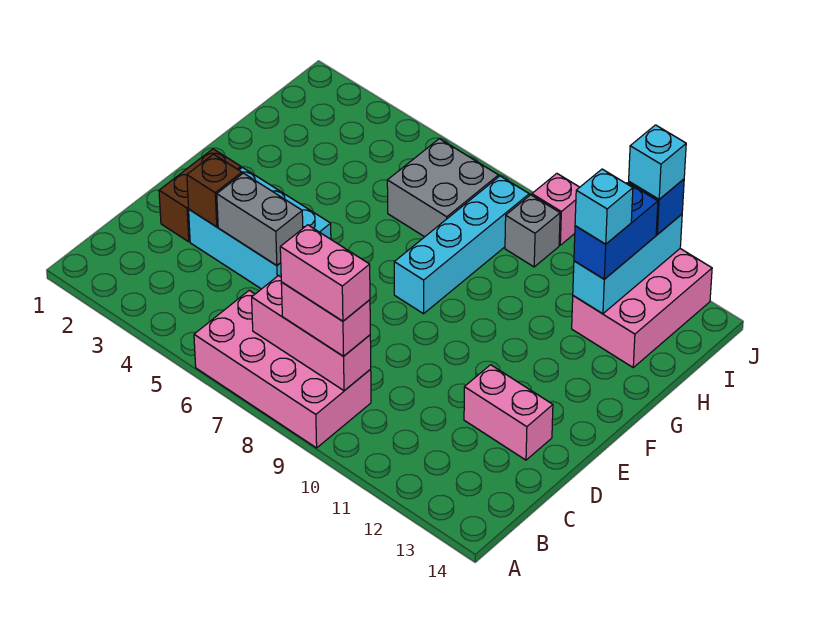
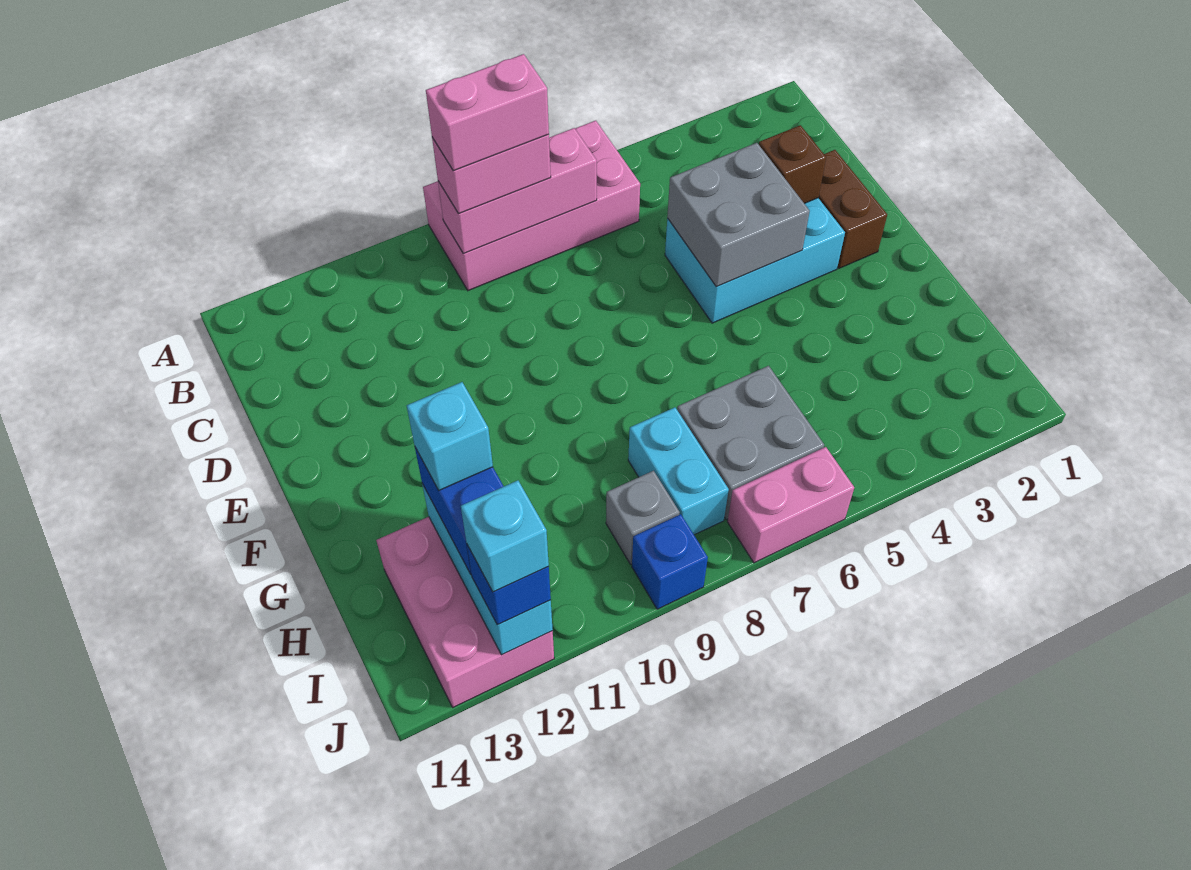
grey 1x2 brick [217,173,303,266] -> grey 2x2 brick [667,143,810,287]
pink 1x2 brick [464,365,553,460] -> pink 1x2 brick moved to [727,447,854,563]
cyan 1x4 brick [394,176,529,314] -> cyan 1x2 brick [628,407,729,535]
pink 1x1 brick [532,174,580,245] -> blue 1x1 brick [632,514,708,609]

